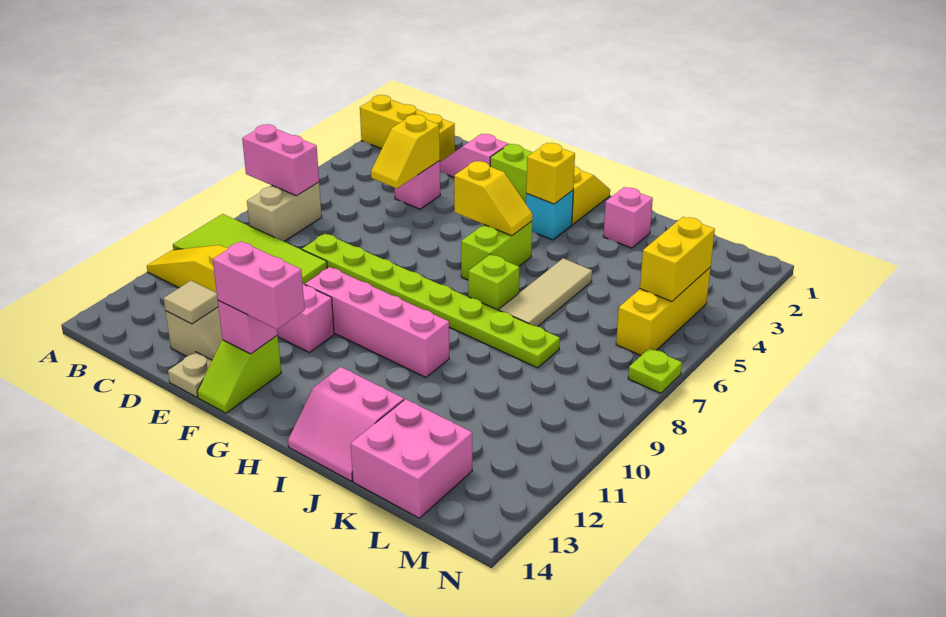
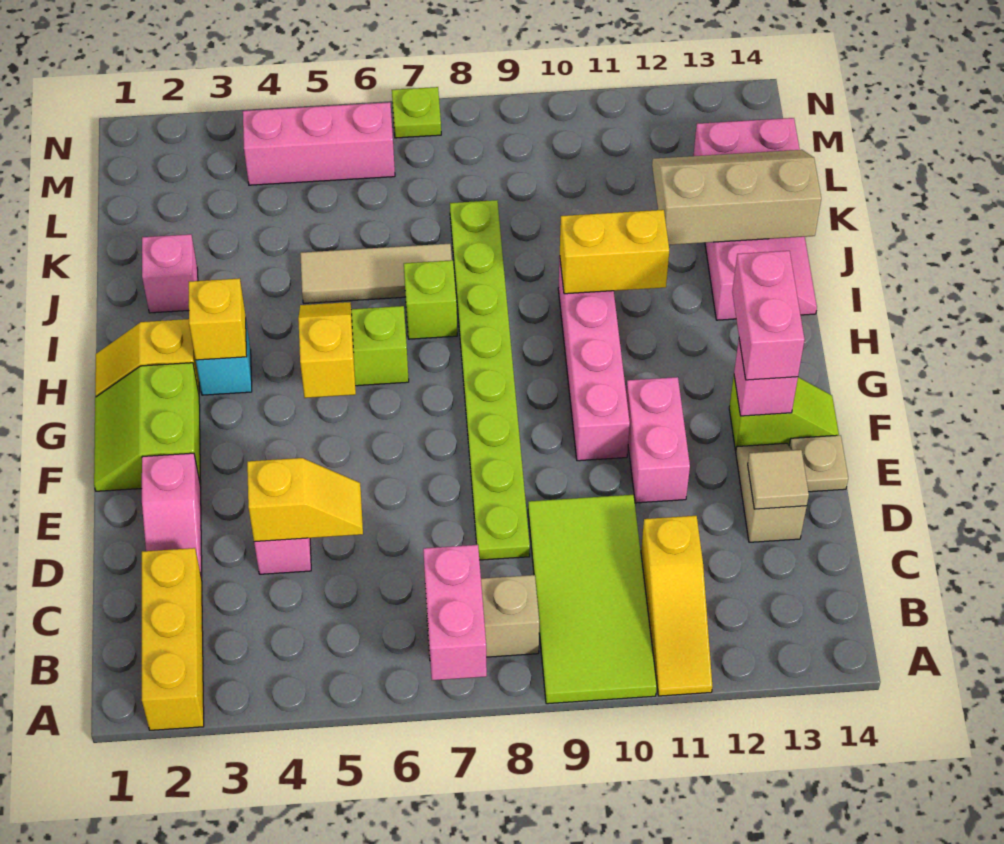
none -> tan 2x3 slope [652,150,821,245]
yellow 1x3 brick [616,267,711,355] -> pink 1x3 brick [243,102,395,185]
yellow 1x2 brick [640,217,715,302] -> yellow 1x2 brick moved to [560,210,669,294]

